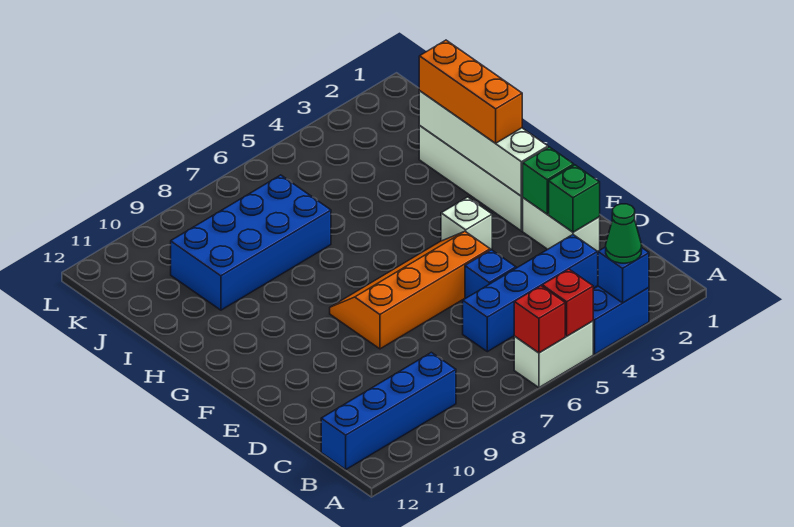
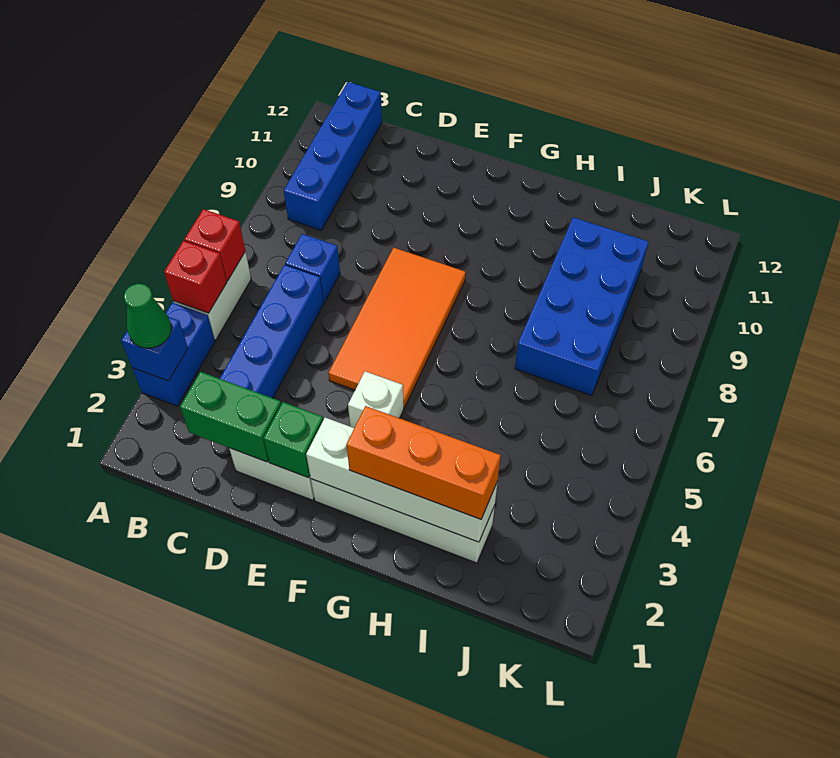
green 1x1 brick [549,165,600,232] -> green 1x2 brick [180,372,281,462]
blue 1x1 brick [465,250,516,299] -> blue 1x1 brick moved to [285,234,340,302]
orange 2x4 slope [330,231,490,349] -> orange 2x4 tile [328,248,466,408]

